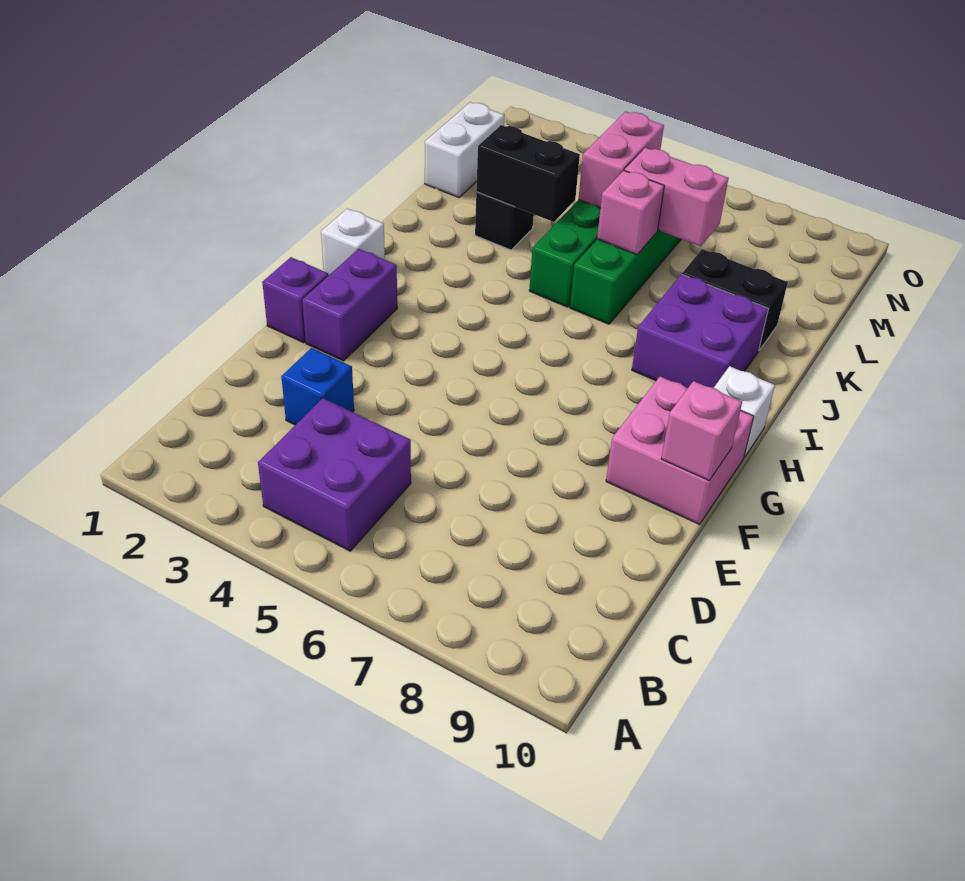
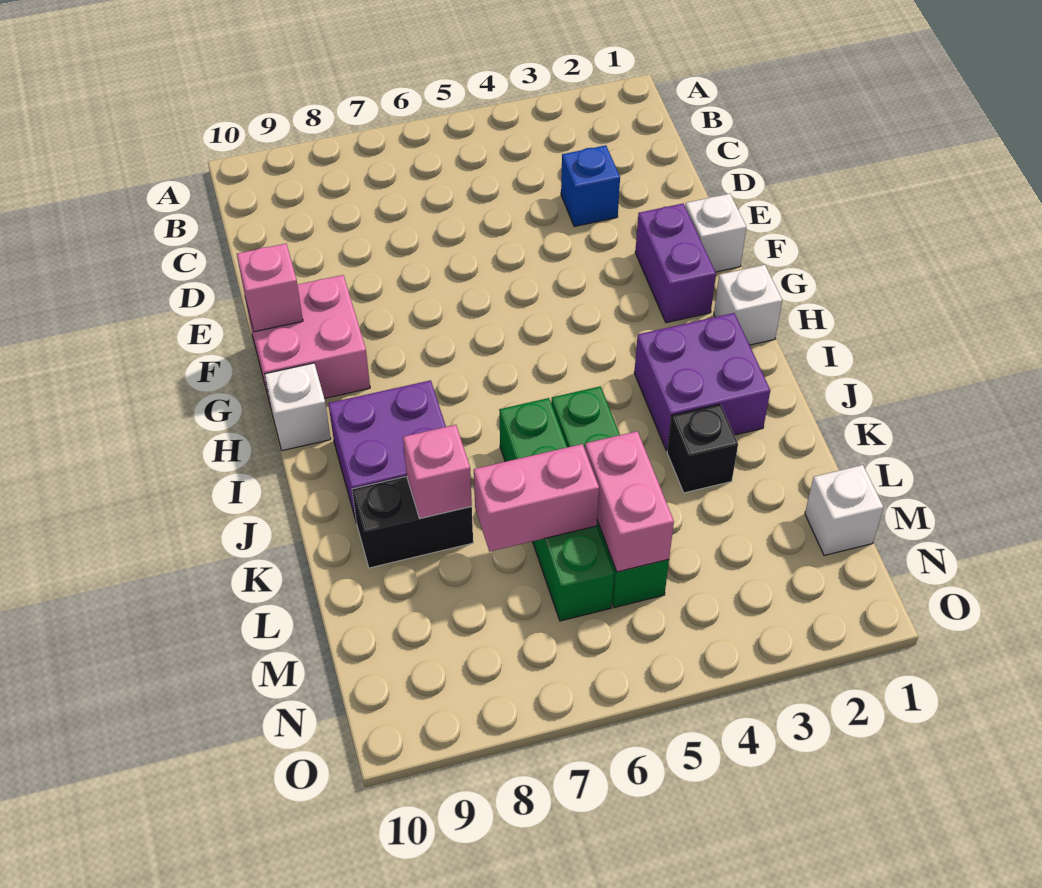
purple 2x2 brick [258,398,411,551] -> purple 2x2 brick moved to [634,313,770,451]
purple 1x1 brick [262,257,329,343] -> white 1x1 brick [685,194,746,272]
black 1x2 brick [476,125,580,222] -> none
pink 1x1 brick [597,171,664,255] -> pink 1x1 brick moved to [403,425,472,518]
white 1x2 brick [425,102,505,198] -> white 1x1 brick [805,465,884,556]

